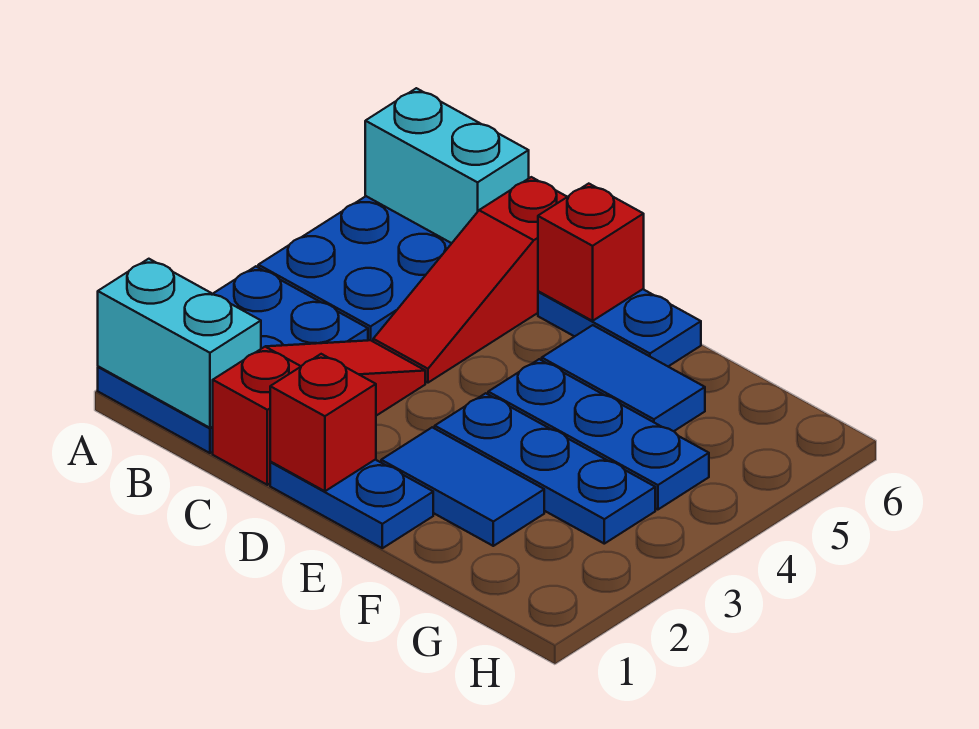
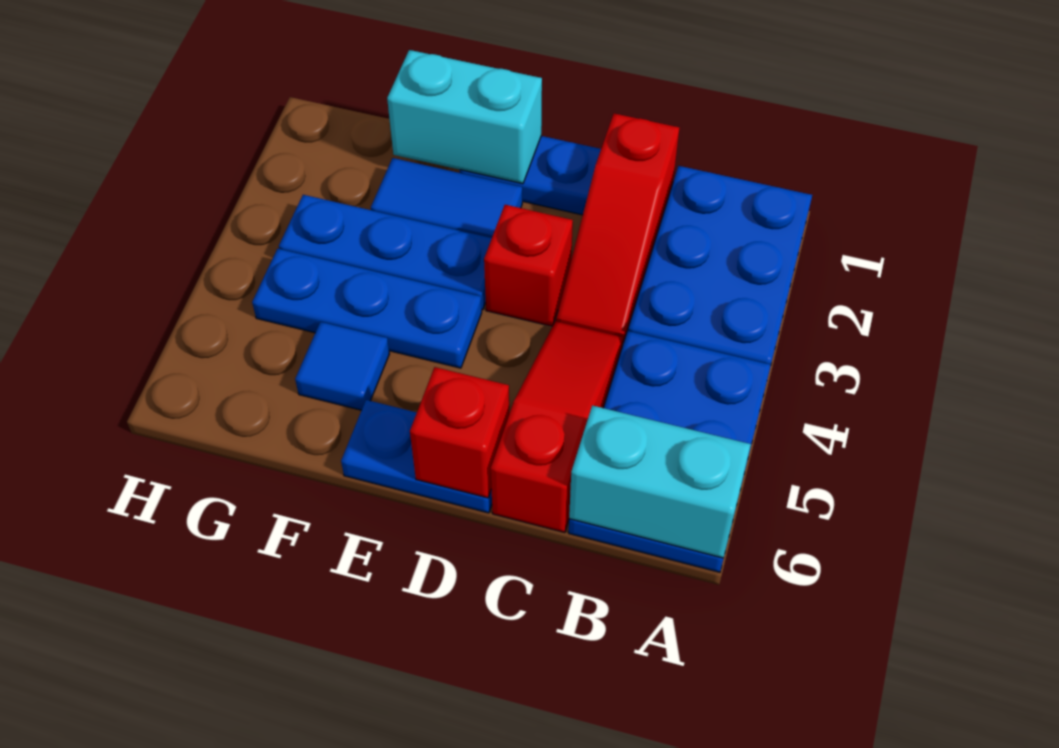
cyan 1x2 brick [98,259,261,428] -> cyan 1x2 brick moved to [387,50,542,184]
red 1x1 brick [270,354,376,491] -> red 1x1 brick moved to [484,205,573,326]
blue 1x2 tile [542,325,705,431] -> blue 1x1 tile [295,322,389,410]

